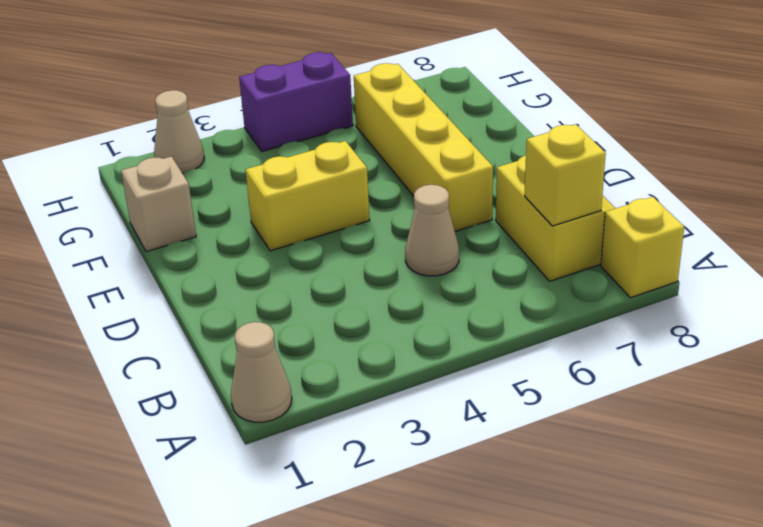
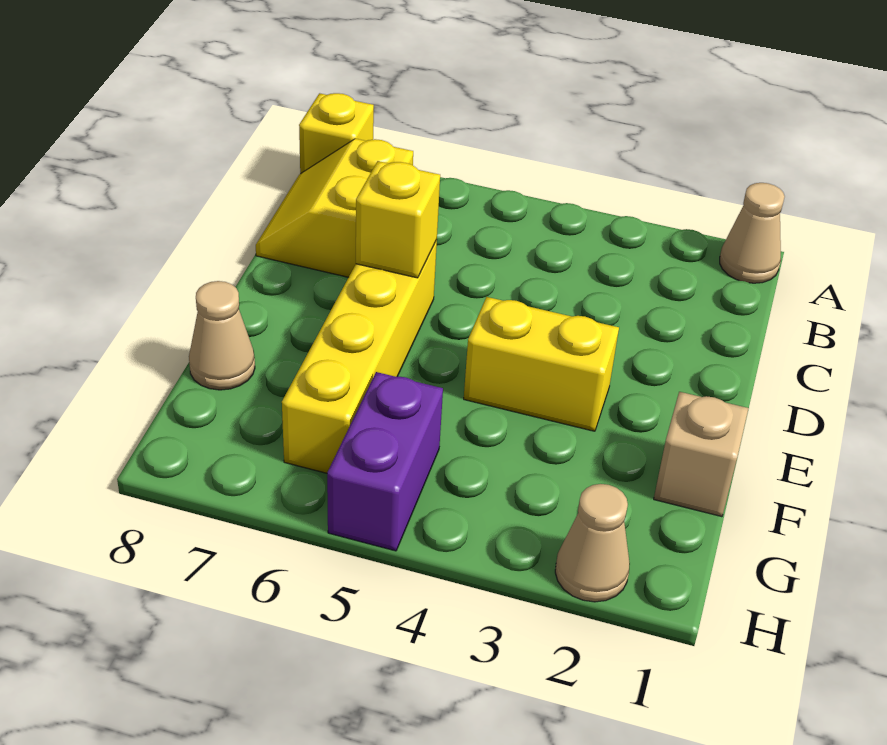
yellow 1x1 brick [525,124,606,226] -> yellow 1x1 brick moved to [356,161,440,278]
tan 1x1 cone [405,185,459,276] -> tan 1x1 cone moved to [189,281,255,390]
purple 1x2 brick [239,52,353,152] -> purple 1x2 brick turned to [327,372,443,551]

